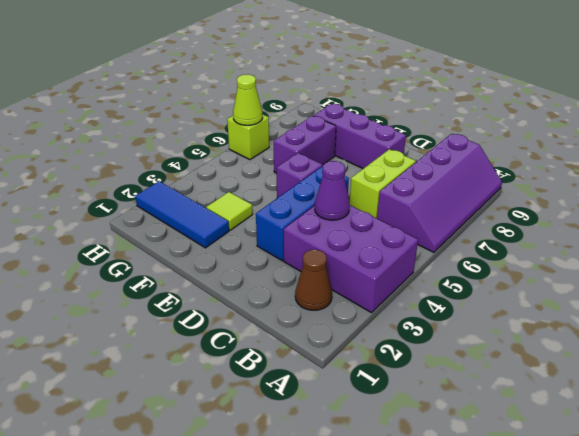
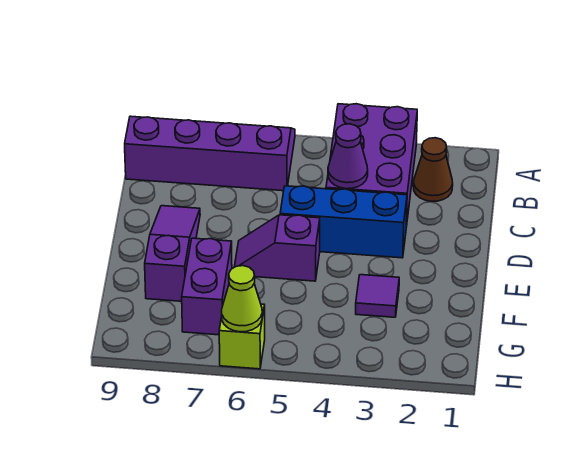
lime 1x2 brick [350,149,416,218] -> none
purple 1x3 brick [314,104,406,169] -> purple 1x3 slope [145,206,200,301]
blue 1x3 tile [135,181,229,248] -> none
lime 1x1 tile [206,192,253,230] -> purple 1x1 tile [356,275,399,317]
purple 1x2 brick [274,116,336,173] -> purple 1x2 brick turned to [182,238,232,335]

